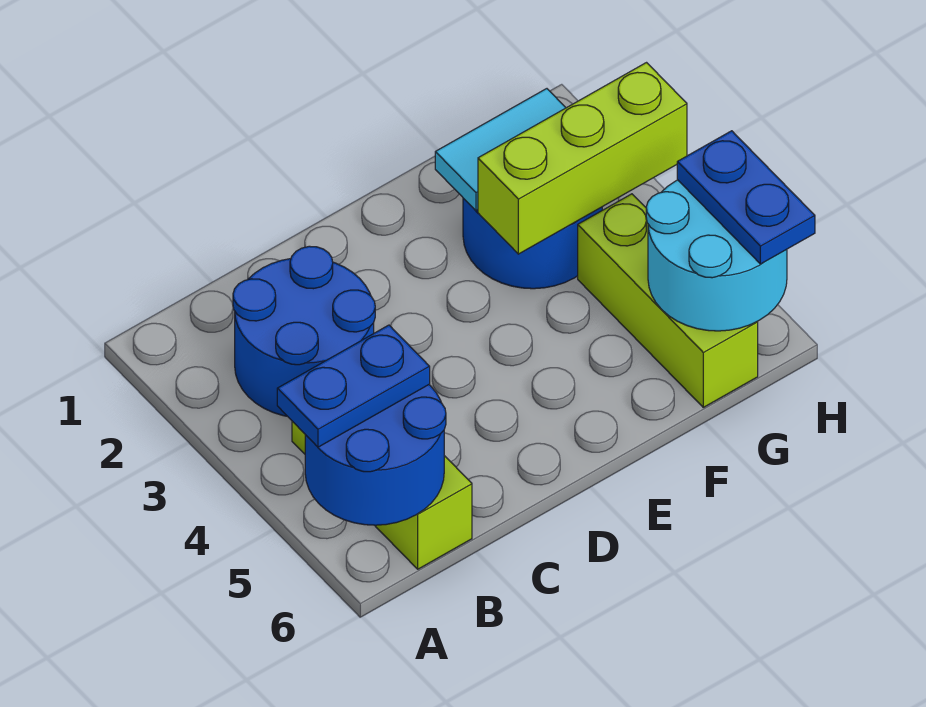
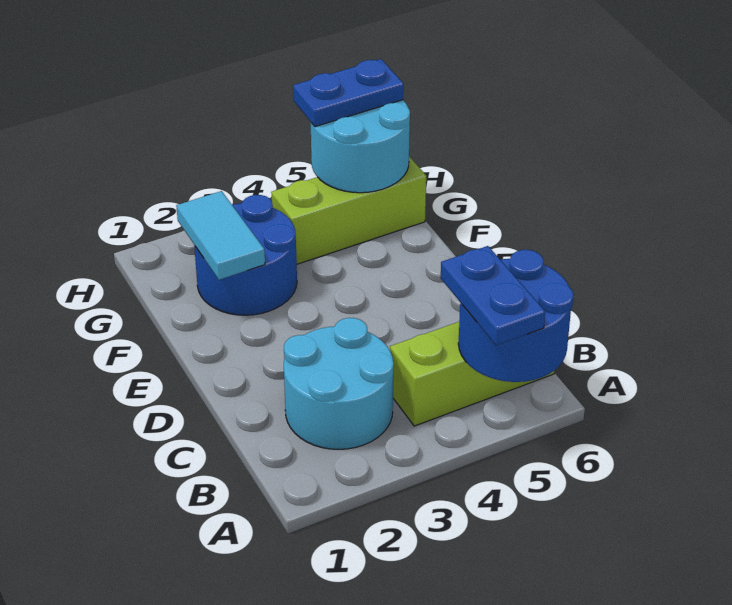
blue 2x2 round brick [233,246,375,416] -> cyan 2x2 round brick [284,318,394,449]
lime 1x3 brick [478,63,687,254] -> none

